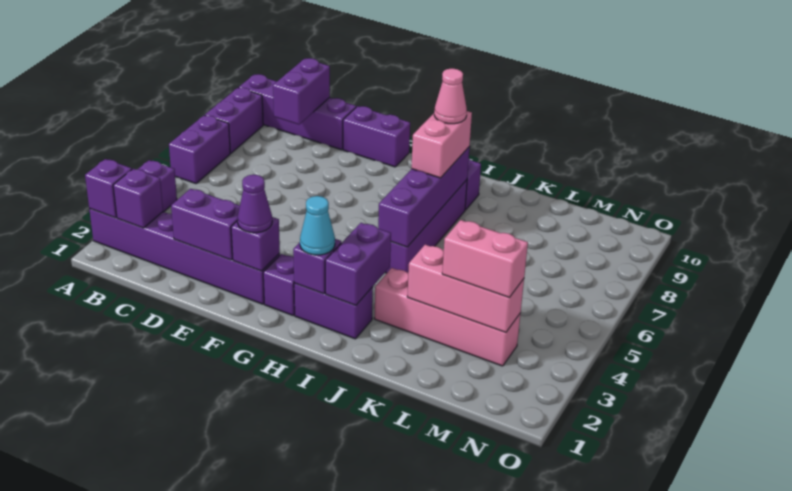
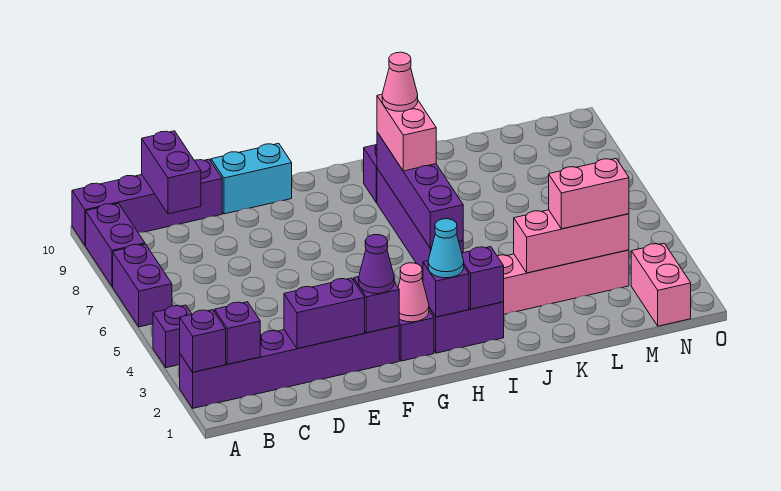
purple 1x2 brick [343,106,410,167] -> cyan 1x2 brick [211,143,292,214]
none -> pink 1x1 cone [398,263,429,322]
purple 1x2 brick [325,223,391,305] -> purple 1x1 brick [462,247,504,309]
none -> pink 1x2 brick [631,243,691,326]

